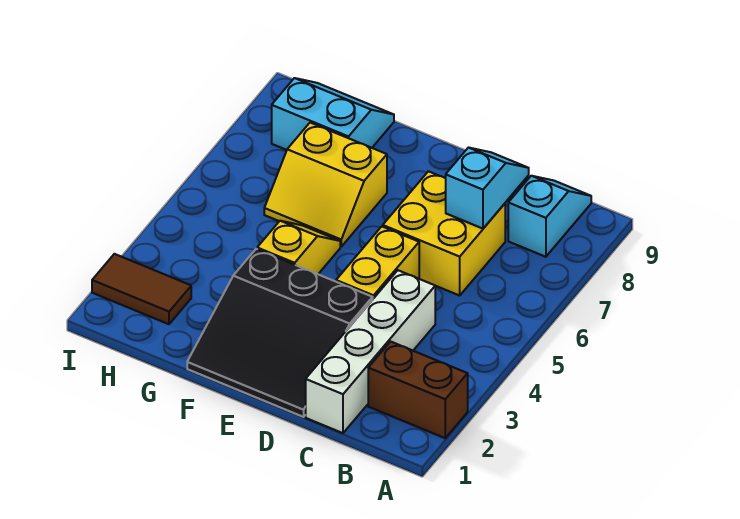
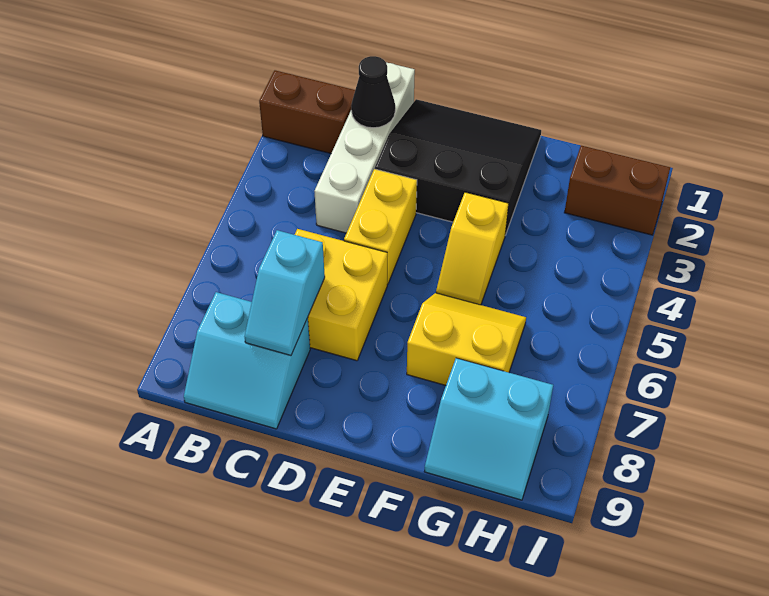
cyan 1x2 slope [508,176,591,257] -> cyan 2x2 slope [184,292,310,429]
none -> black 1x1 cone [351,56,395,128]
brown 1x2 tile [92,254,191,324] -> brown 1x2 brick [564,146,670,235]

